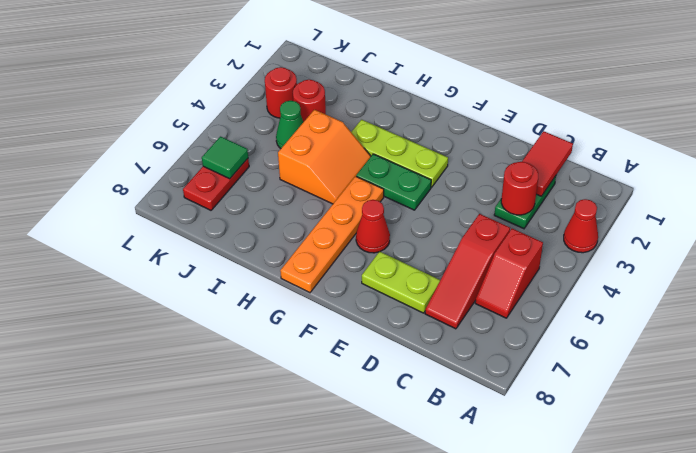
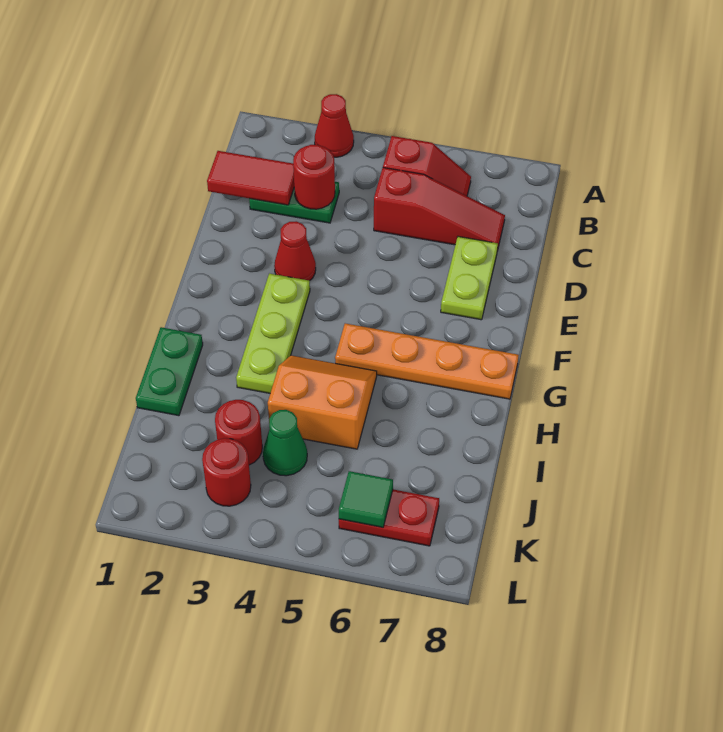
green 1x2 plate [356,154,431,210] -> green 1x2 plate moved to [136,327,203,416]
red 1x1 cone [356,200,390,253] -> red 1x1 cone moved to [274,221,316,281]

